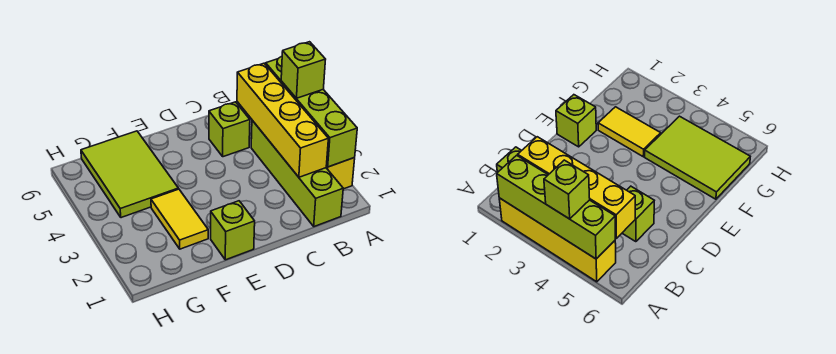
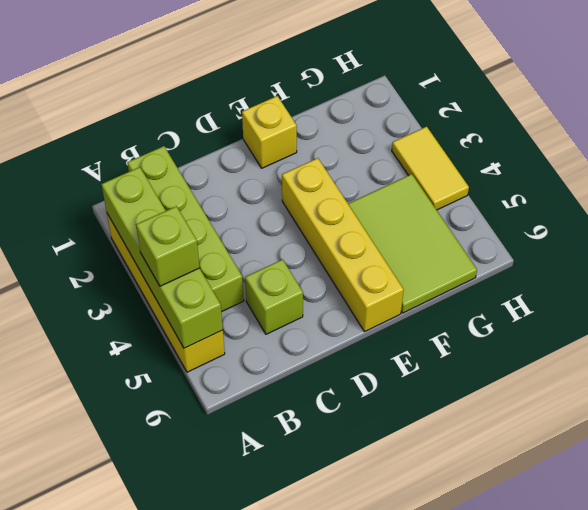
yellow 1x4 brick [237,63,328,177] -> yellow 1x4 brick moved to [282,158,404,332]
lime 1x1 brick [211,201,255,260] -> yellow 1x1 brick [242,96,297,168]
yellow 1x2 tile [151,189,208,249] -> yellow 1x2 tile moved to [392,127,469,210]

